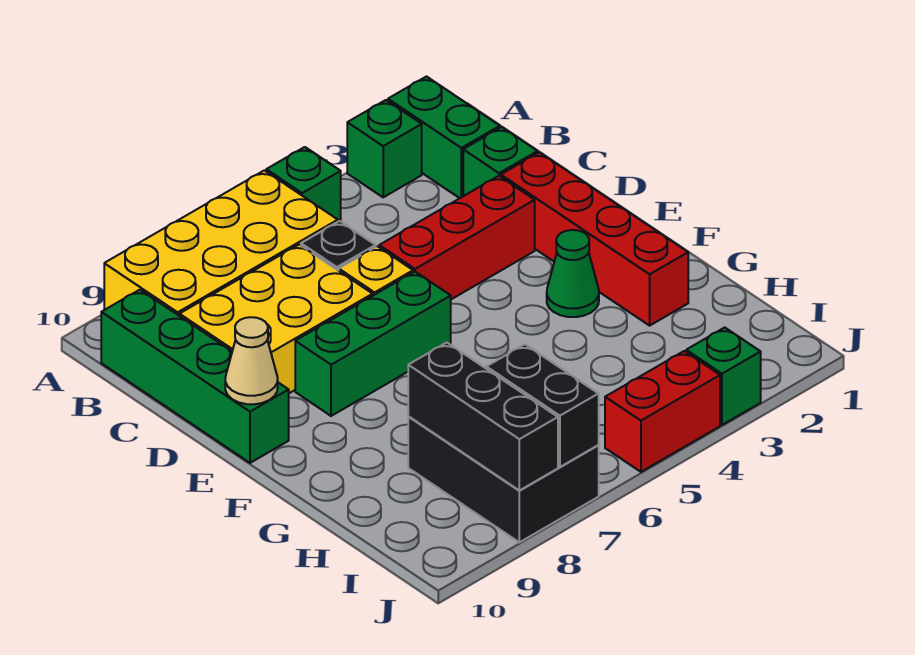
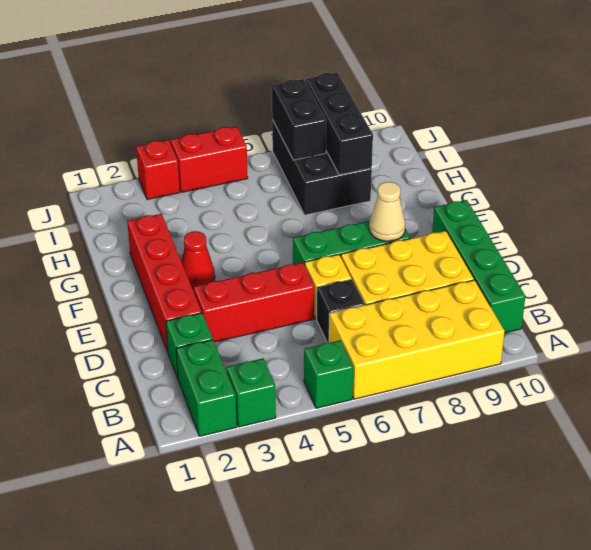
tan 1x1 cone [225,317,278,404] -> tan 1x1 cone moved to [369,182,405,241]
green 1x1 cone [547,230,599,317] -> red 1x1 cone [181,231,215,290]
green 1x1 brick [686,328,761,425] -> red 1x1 brick [136,140,180,200]

